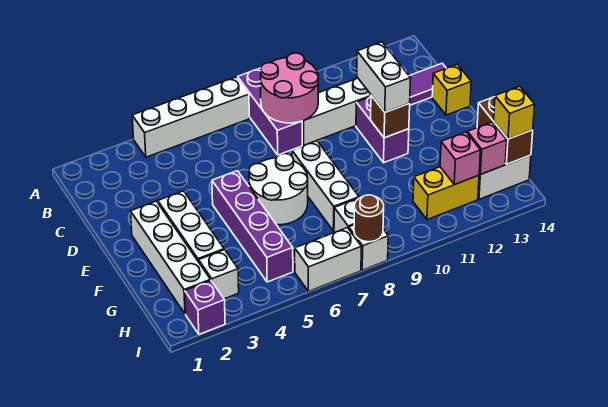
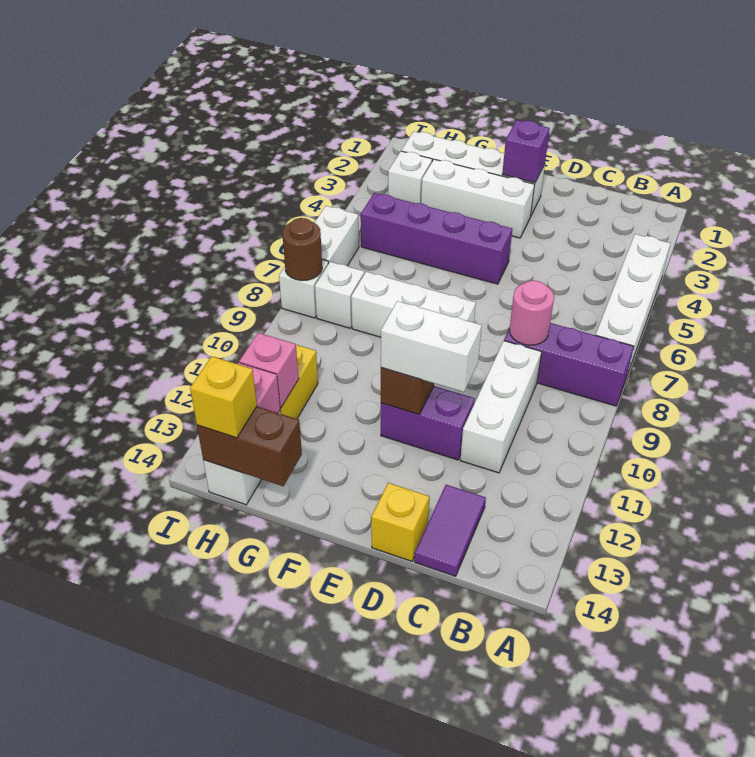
pink 2x2 round brick [261,53,318,123] -> pink 1x1 round brick [509,281,554,345]
white 2x2 round brick [249,154,308,225] -> none
purple 1x1 brick [185,281,225,334] -> purple 1x1 brick moved to [502,120,550,183]

